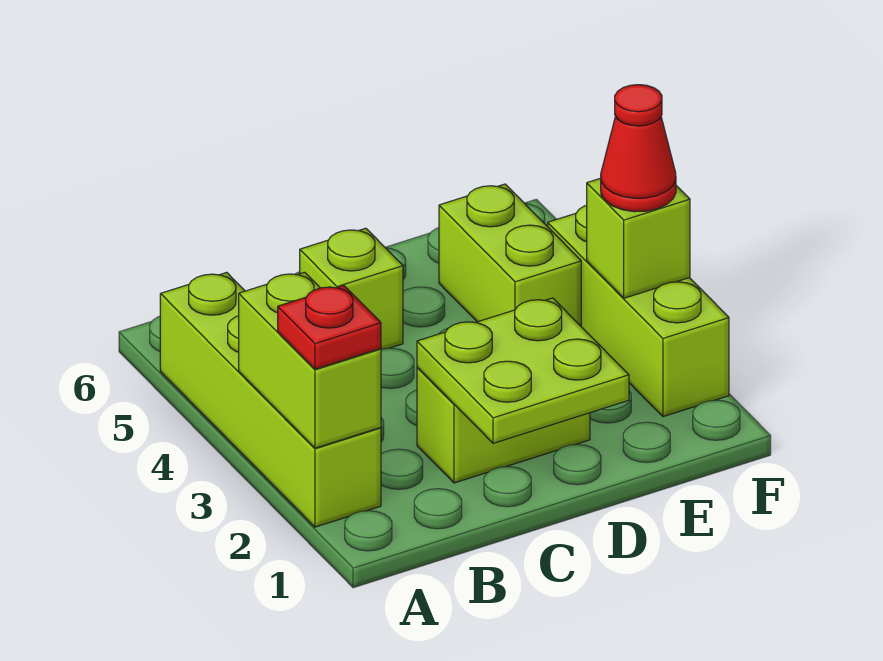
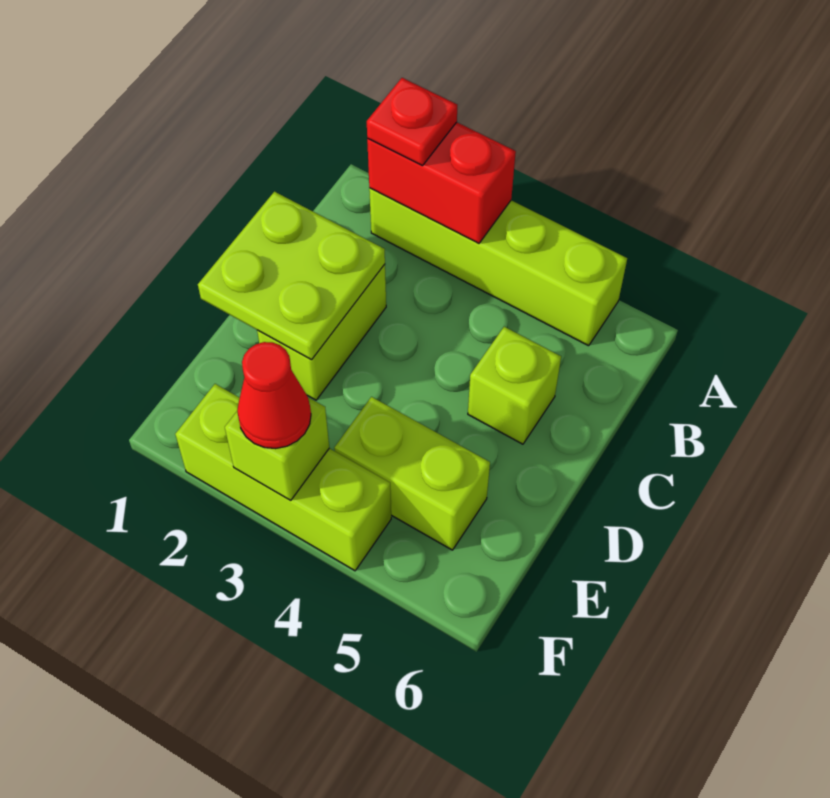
lime 1x2 brick [239,272,381,448] -> red 1x2 brick [367,122,516,244]

